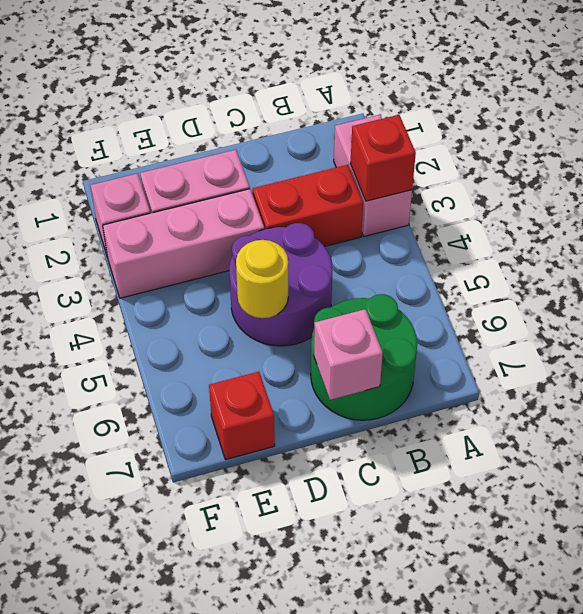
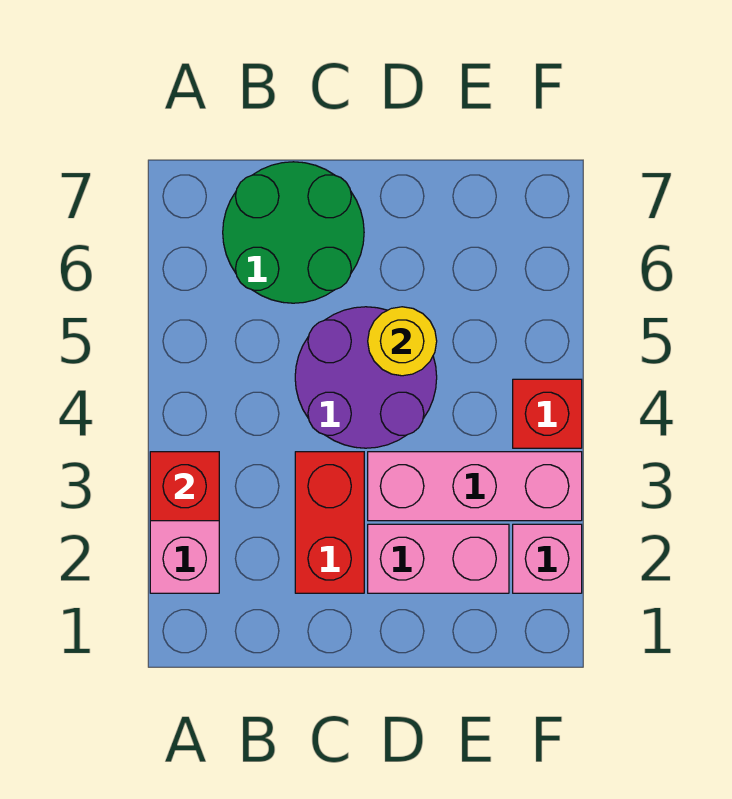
red 1x2 brick [253,165,363,247] -> red 1x2 brick turned to [295,452,364,593]
pink 1x1 brick [314,309,383,400] -> none
red 1x1 brick [209,372,275,460] -> red 1x1 brick moved to [513,379,582,448]

